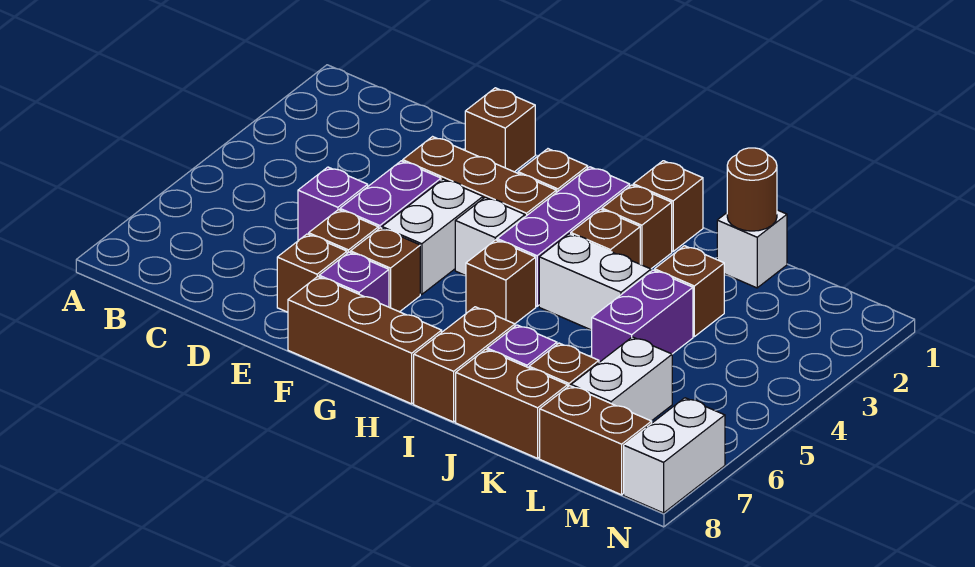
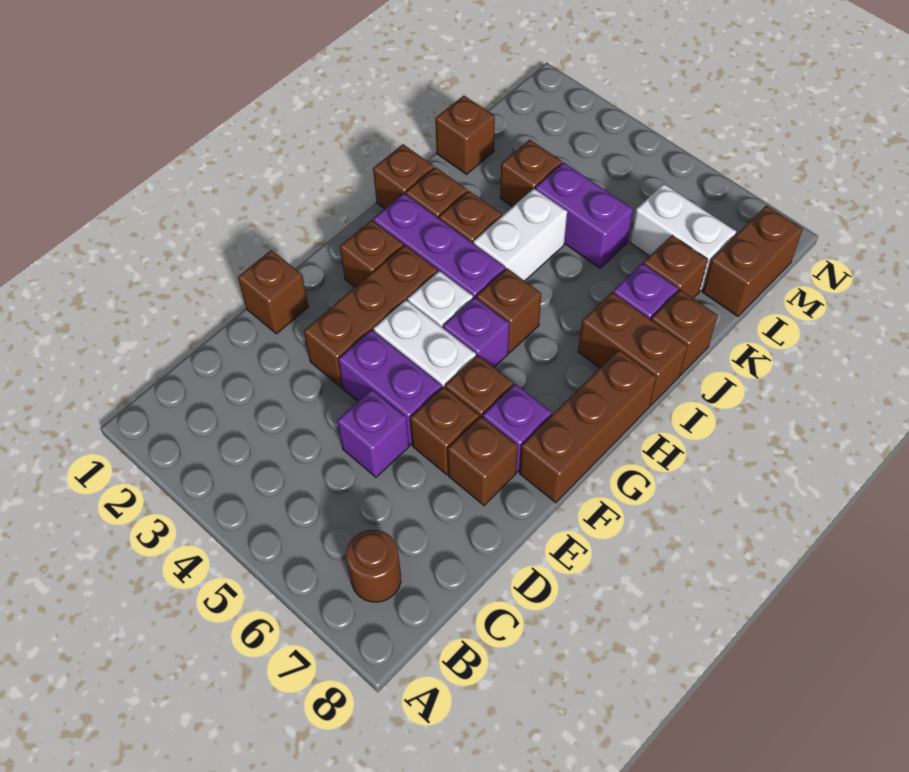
none -> purple 1x1 brick [443,297,509,367]
brown 1x2 brick [456,349,568,458] -> brown 1x1 brick [651,290,718,375]
white 1x1 brick [717,210,787,288] -> brown 1x1 brick [435,95,495,174]
brown 1x1 round brick [727,148,777,231] -> brown 1x1 round brick moved to [346,530,401,602]
white 1x2 brick [624,398,725,513] -> none

